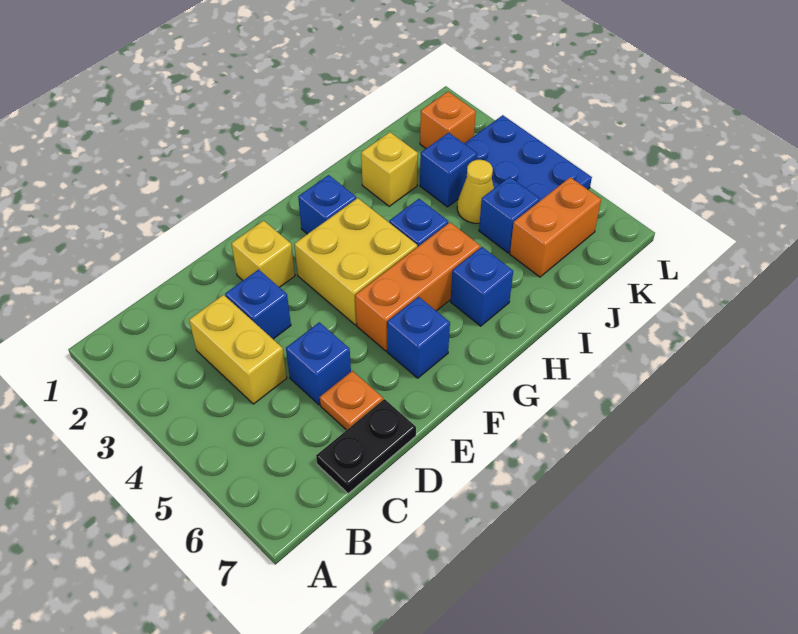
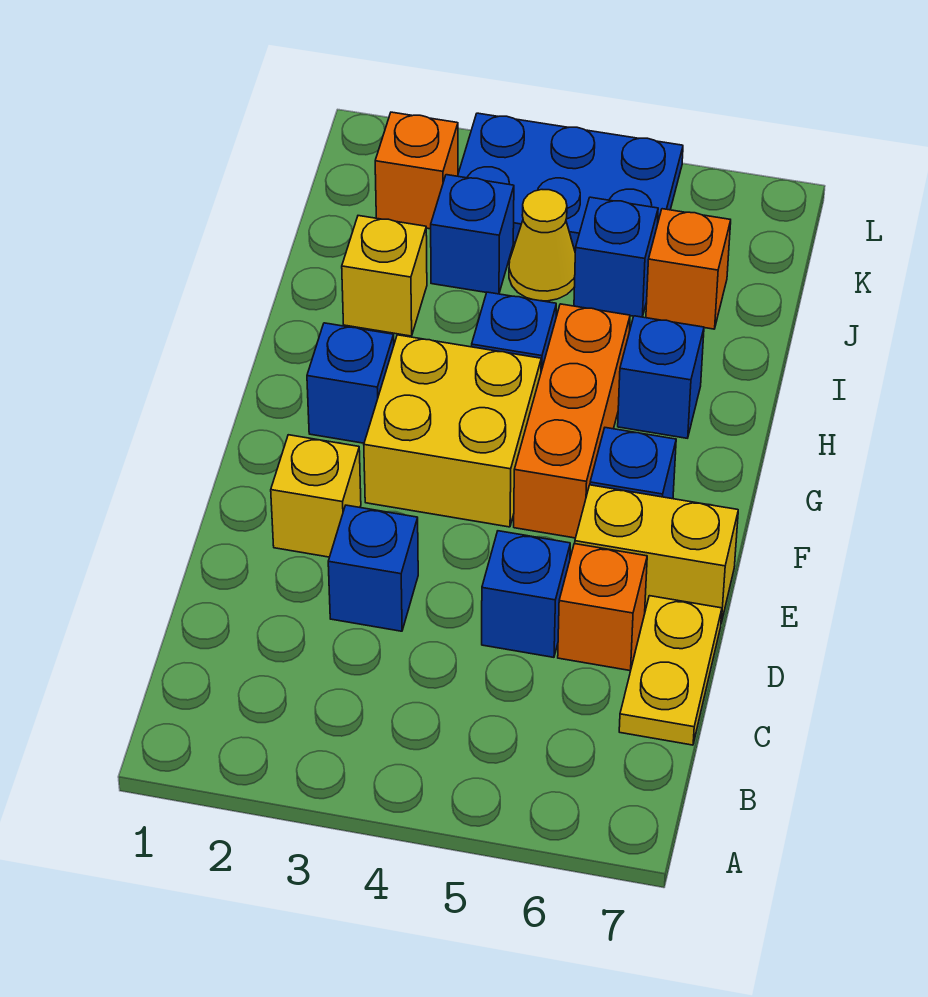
yellow 1x2 brick [189,295,287,404] -> yellow 1x2 brick moved to [575,485,738,623]
black 1x2 plate [316,399,416,493] -> yellow 1x2 plate [619,596,722,745]
orange 1x1 plate [320,371,383,430] -> orange 1x1 brick [558,544,647,671]
orange 1x2 brick [510,177,601,277] -> orange 1x1 brick [646,209,731,329]

